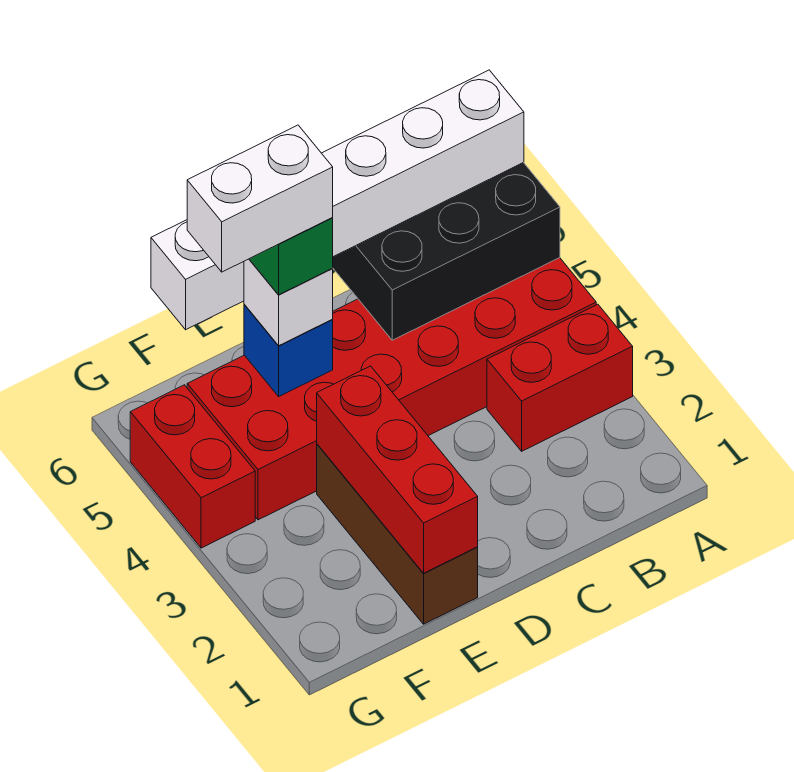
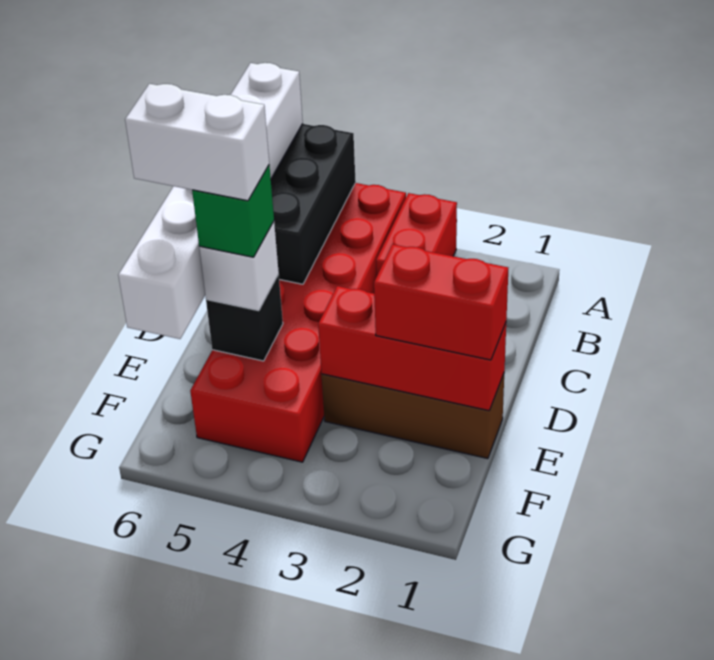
blue 1x1 brick [244,304,333,396] -> black 1x1 brick [206,275,283,361]
white 1x2 brick [187,125,333,272] -> white 1x2 brick turned to [125,84,269,201]
red 1x2 brick [130,385,255,548] -> red 1x2 brick moved to [374,244,508,360]

